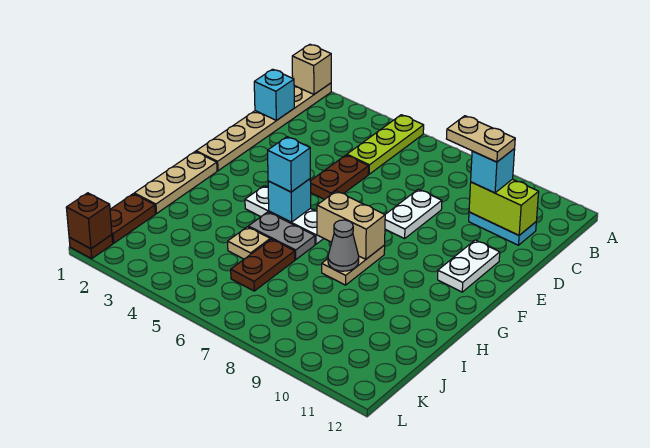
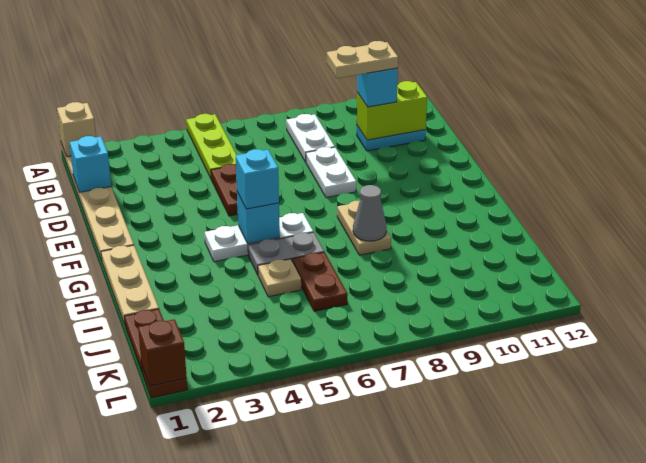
white 1x2 plate [438,240,500,292] -> white 1x2 plate moved to [286,114,335,162]
tan 1x2 brick [317,191,385,259] -> none

